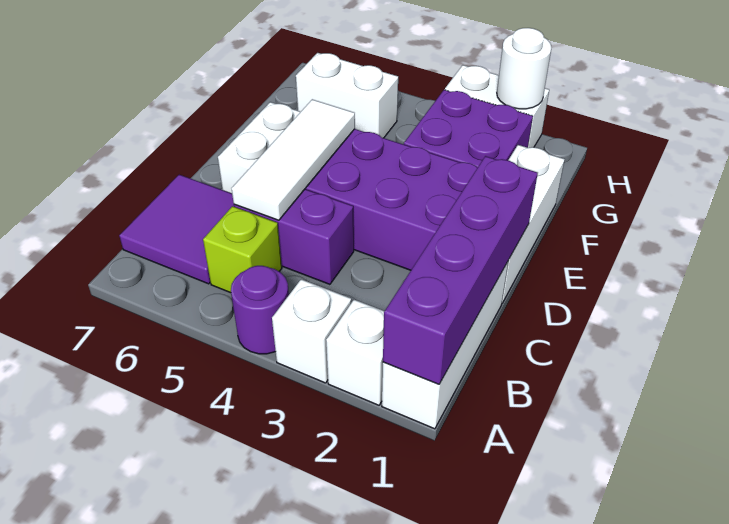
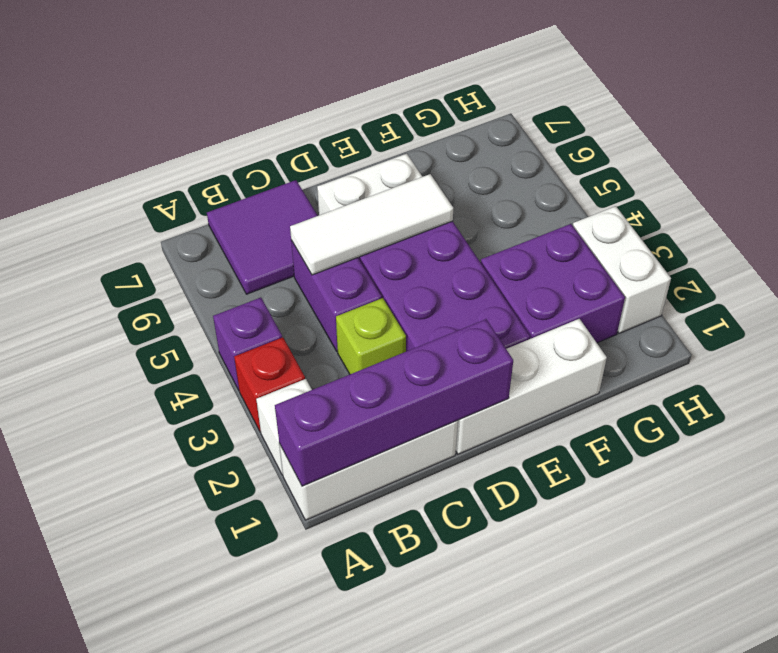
white 1x1 brick [272,279,351,383] -> red 1x1 brick [234,337,305,432]
purple 1x1 round brick [231,266,289,354] -> purple 1x1 brick [213,298,282,390]
lime 1x1 brick [203,206,282,293] -> lime 1x1 brick moved to [336,298,406,374]
white 1x2 brick [296,53,398,138] -> none
white 1x1 round brick [497,28,552,109] -> none

